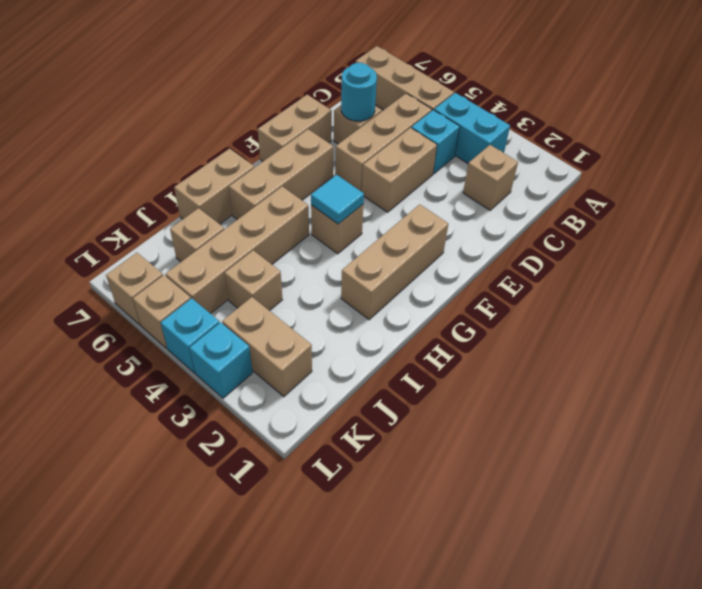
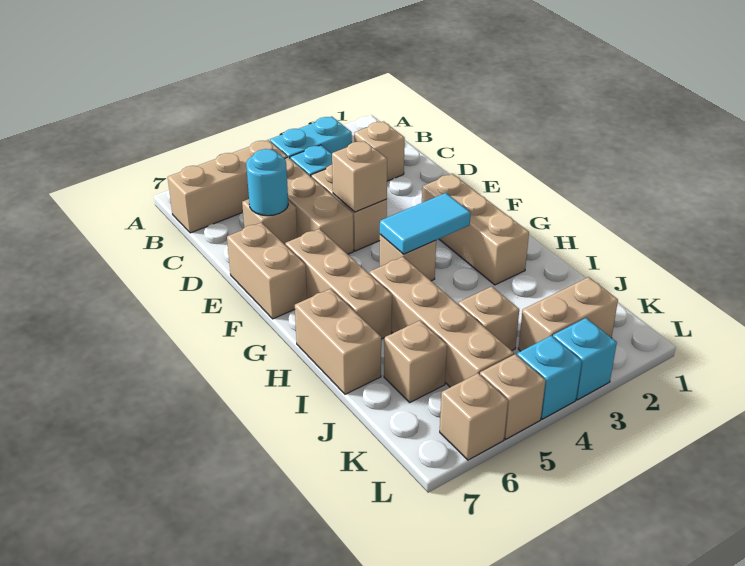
none -> tan 1x1 brick [332,141,387,212]
cyan 1x1 tile [311,175,364,224] -> cyan 1x2 tile [380,193,471,254]

